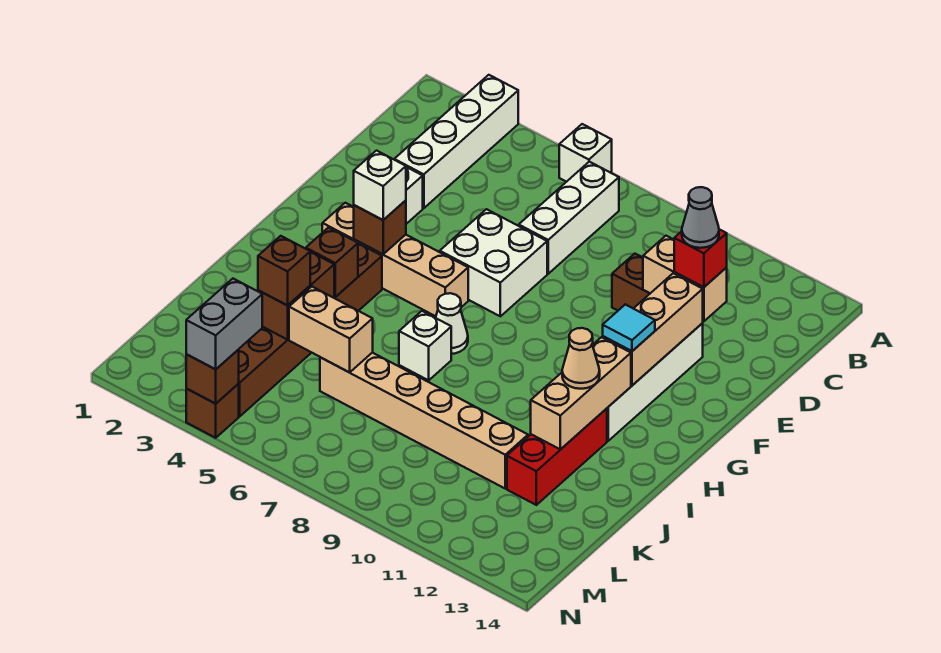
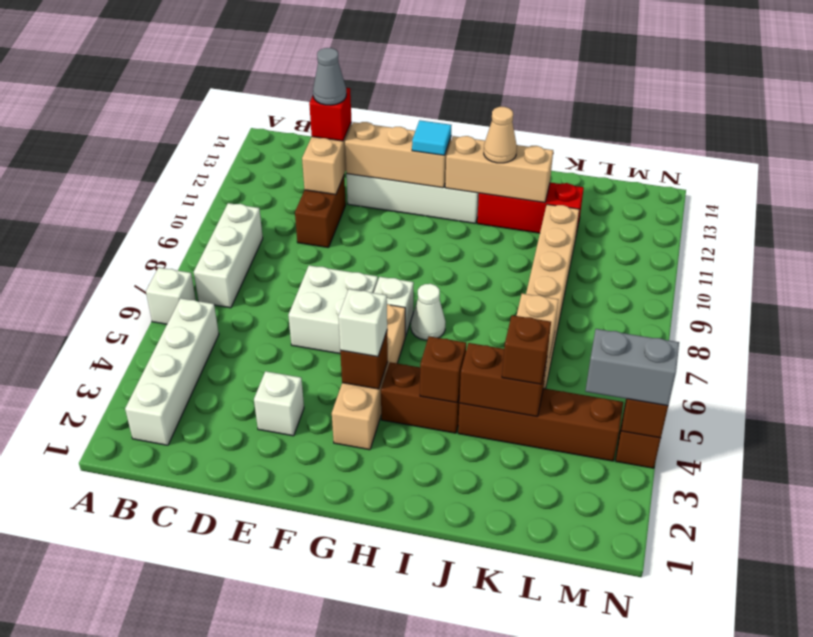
white 1x4 brick [394,75,518,208] -> white 1x4 brick turned to [125,298,219,445]
white 1x3 brick [519,162,619,274] -> white 1x3 brick turned to [194,203,263,308]
white 1x1 brick [399,311,451,380] -> white 1x1 brick moved to [374,277,414,337]

